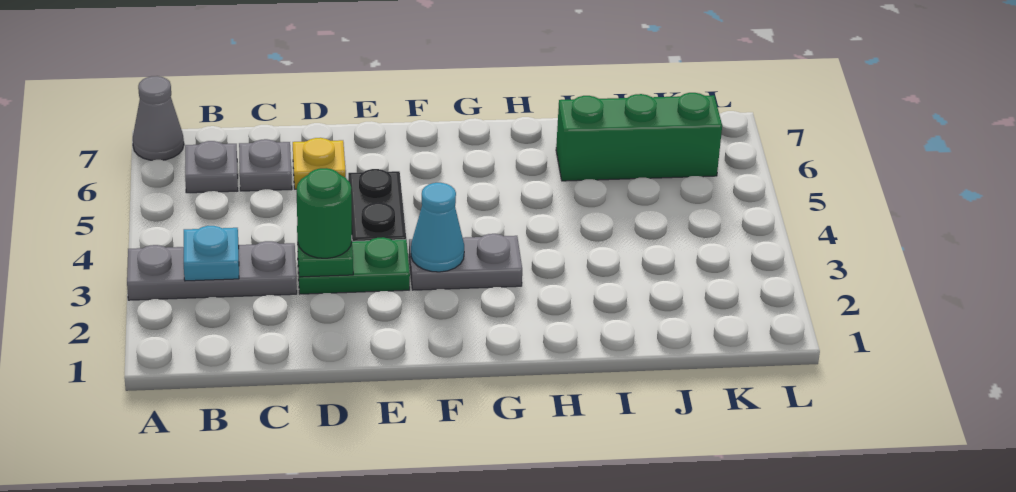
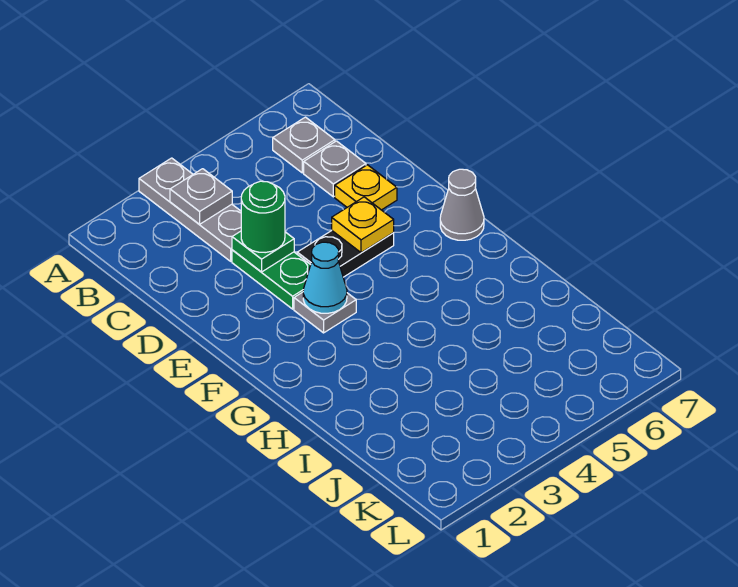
grey 1x1 cone [133,76,184,160] -> grey 1x1 cone moved to [440,169,484,240]
cyan 1x1 plate [184,226,239,281] -> grey 1x1 plate [170,169,232,224]
none -> yellow 1x1 plate [332,197,394,253]
grey 1x2 plate [409,234,522,290] -> grey 1x1 plate [294,292,356,333]
green 1x3 brick [556,93,722,181] -> none

